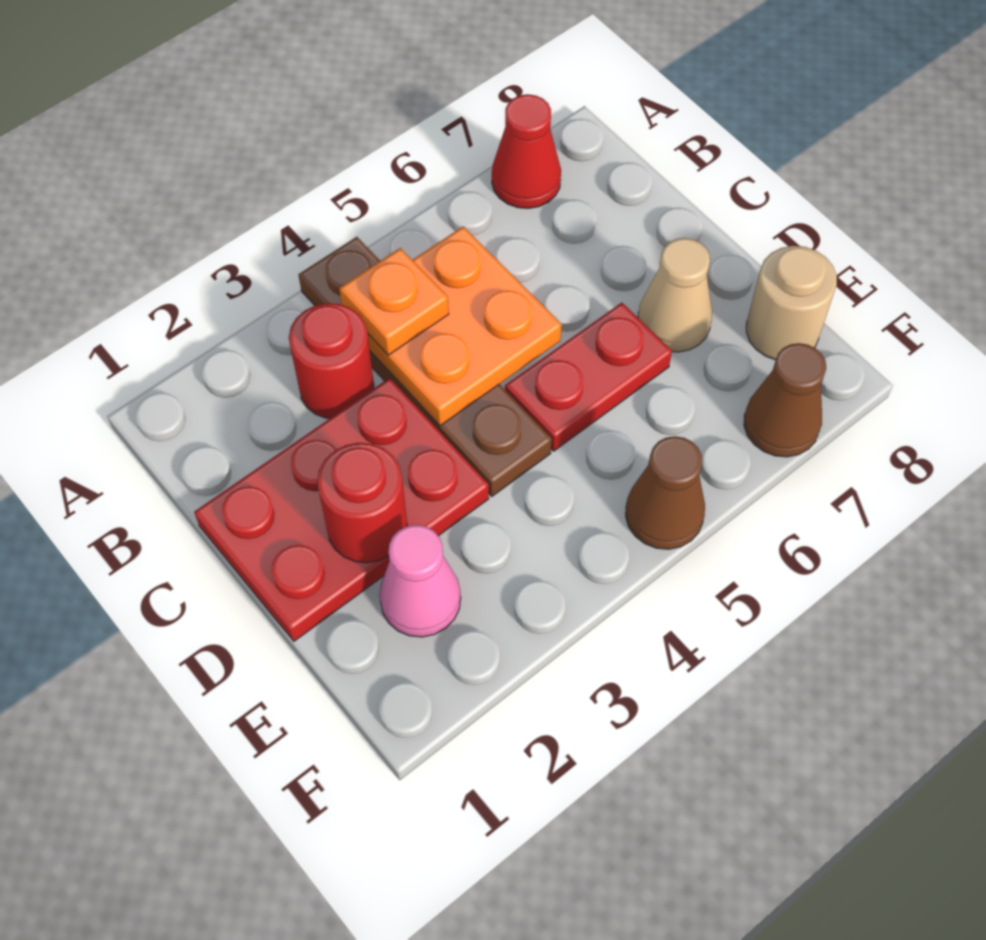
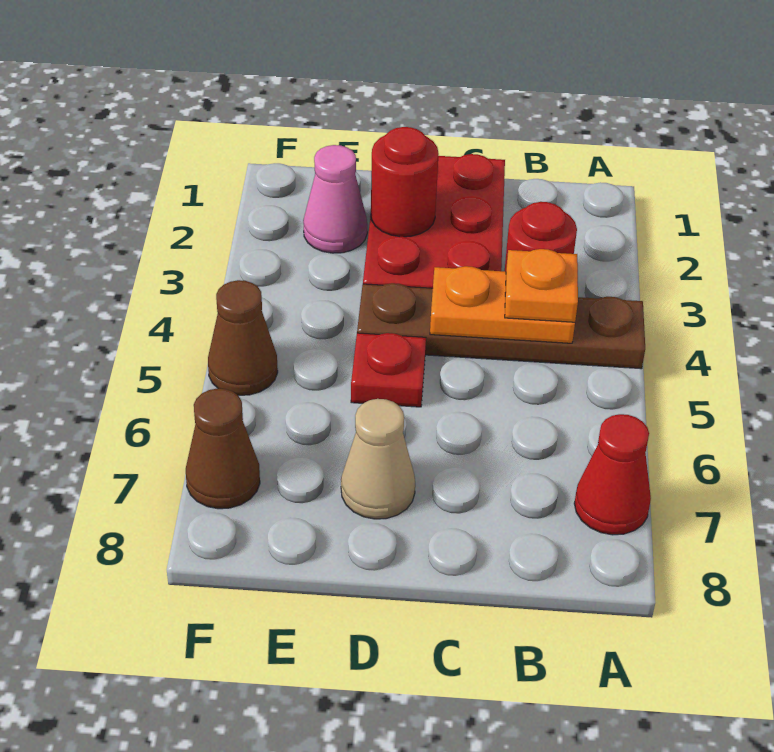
orange 2x2 plate [367,227,562,426] -> orange 1x2 plate [430,266,575,343]
red 1x2 plate [505,303,672,451] -> red 1x1 plate [351,333,426,407]
tan 1x1 round brick [746,246,837,360] -> none

